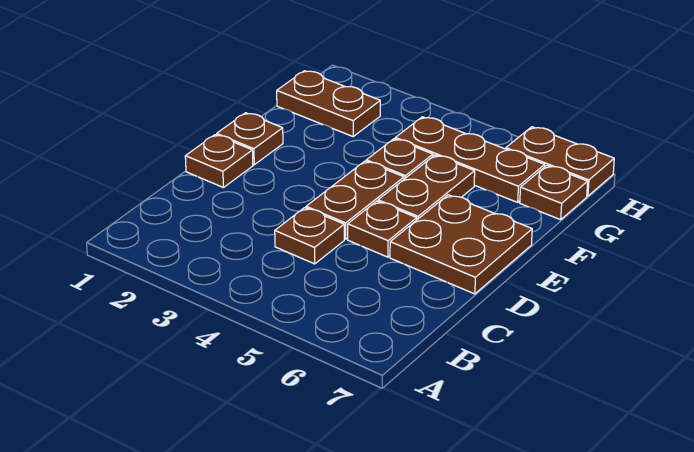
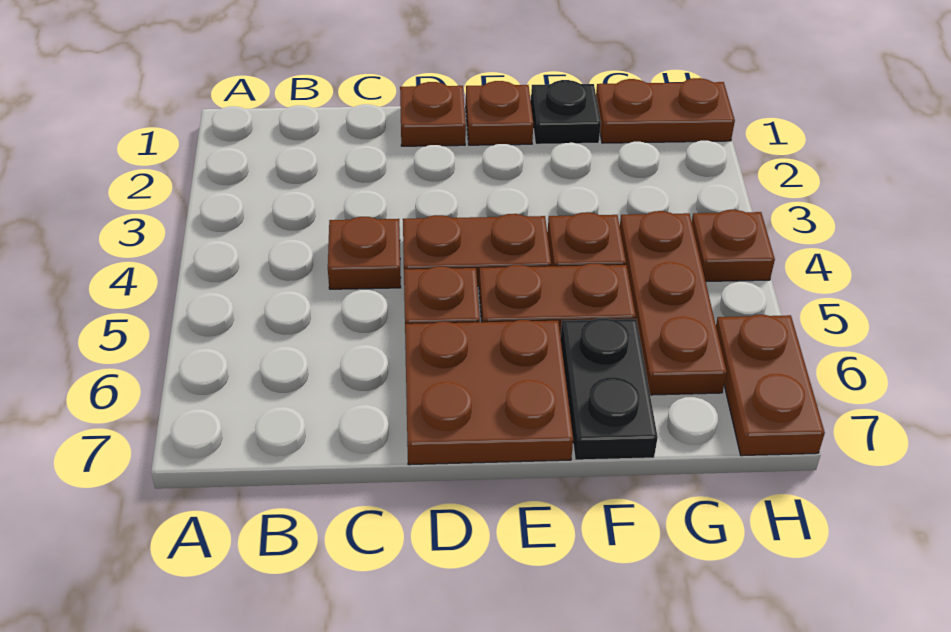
none -> black 1x1 plate [531,80,601,144]
none -> black 1x2 plate [561,318,658,460]
brown 1x2 plate [277,71,380,136] -> brown 1x2 plate turned to [596,78,735,143]
brown 1x1 plate [520,165,588,220] -> brown 1x1 plate moved to [692,210,775,282]

